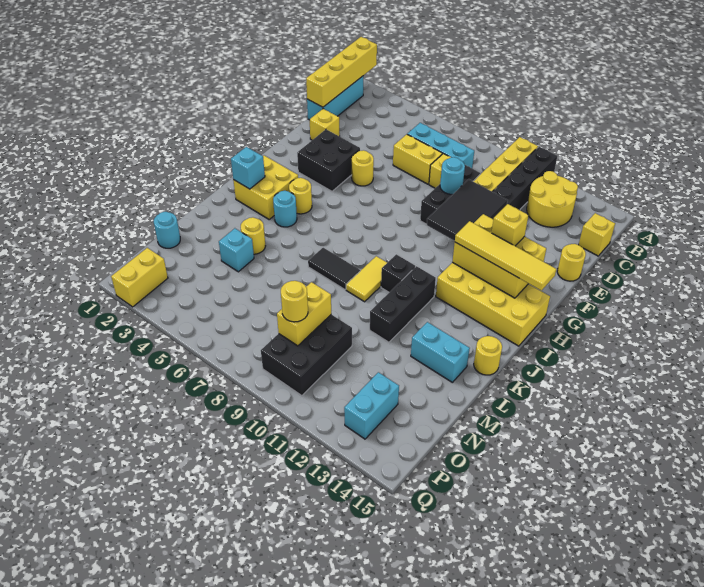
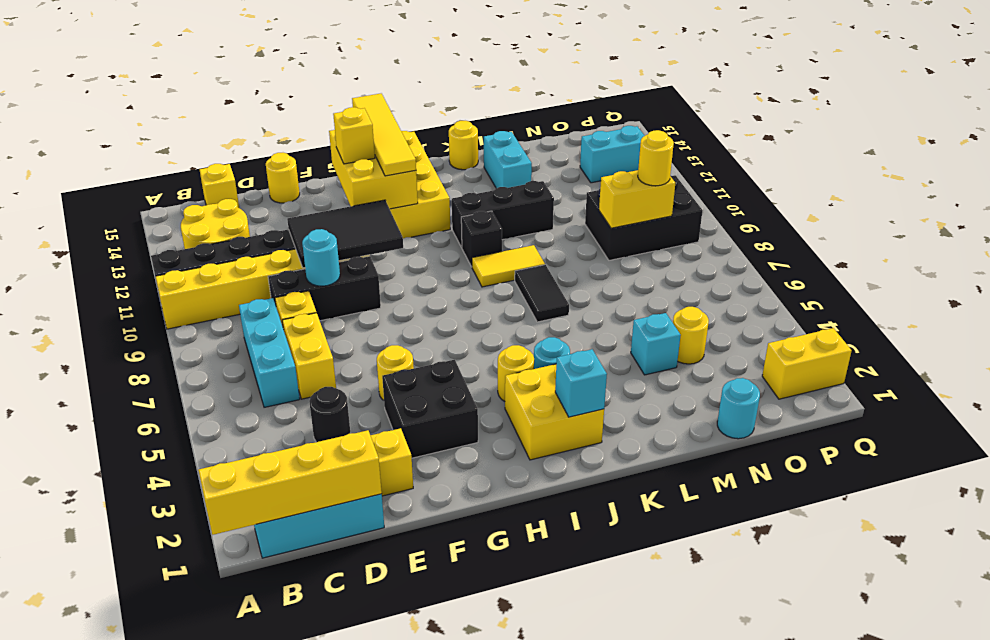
none -> black 1x1 round brick [309,387,350,442]
yellow 1x1 round brick [241,217,265,254] -> yellow 1x1 round brick moved to [673,307,709,364]

